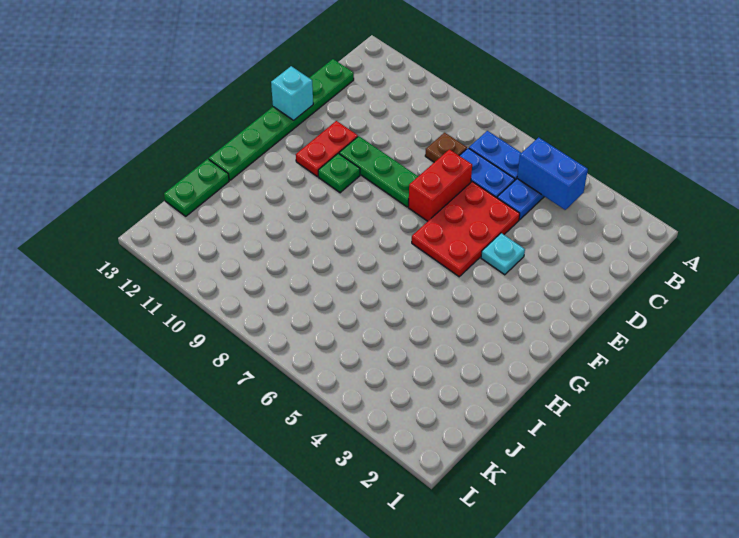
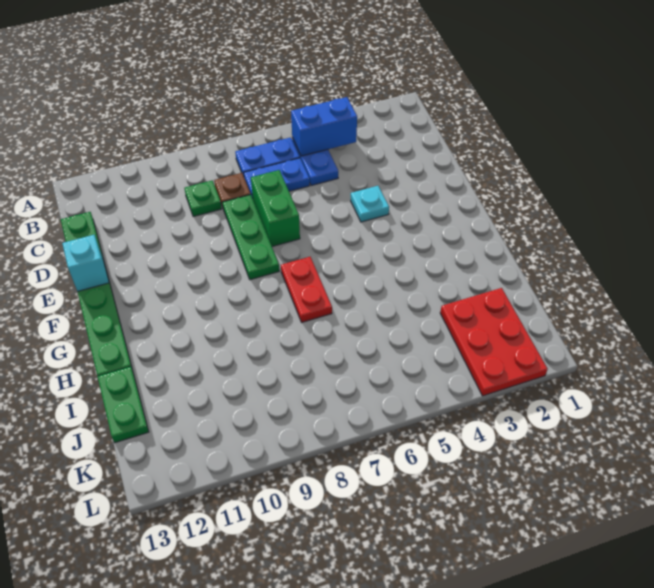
red 2x3 plate [412,182,520,277] -> red 2x3 plate moved to [440,288,548,396]
red 1x2 brick [408,149,472,221] -> green 1x2 brick [251,170,300,246]
green 1x3 plate [339,136,418,207] -> green 1x3 plate turned to [222,195,279,280]
red 1x2 plate [296,121,358,177] -> red 1x2 plate moved to [281,257,332,322]
green 1x1 plate [318,153,360,193] -> green 1x1 plate moved to [184,180,222,217]

